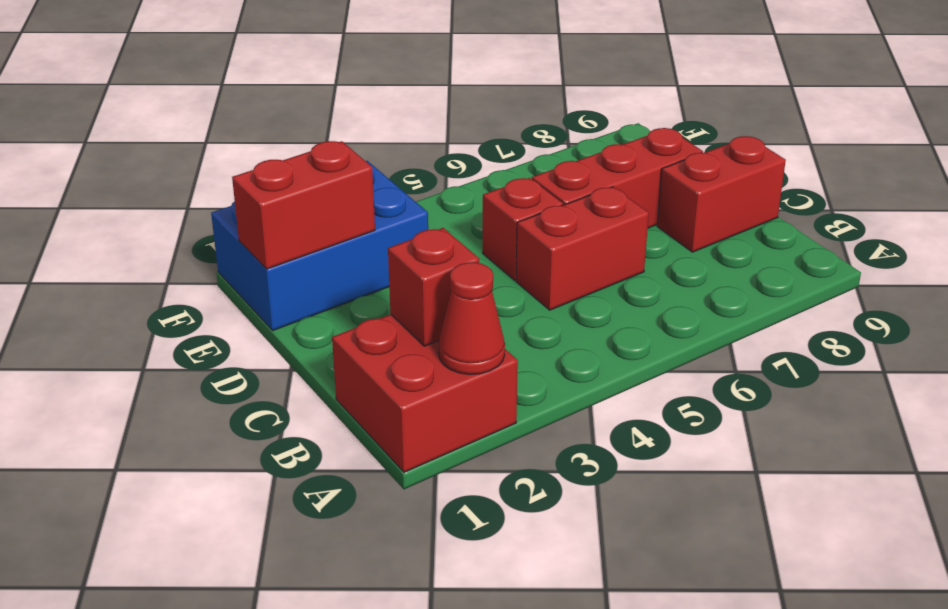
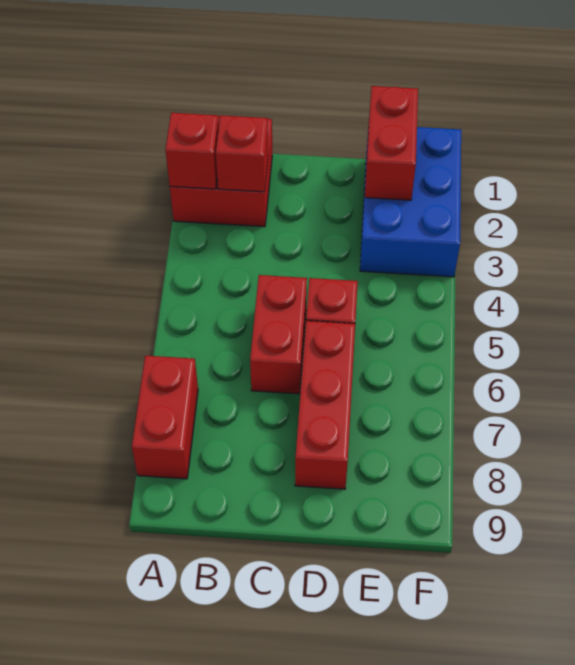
red 1x1 cone [439,262,505,375] -> red 1x1 brick [165,113,219,189]
red 1x2 brick [657,136,786,252] -> red 1x2 brick moved to [132,356,198,479]

